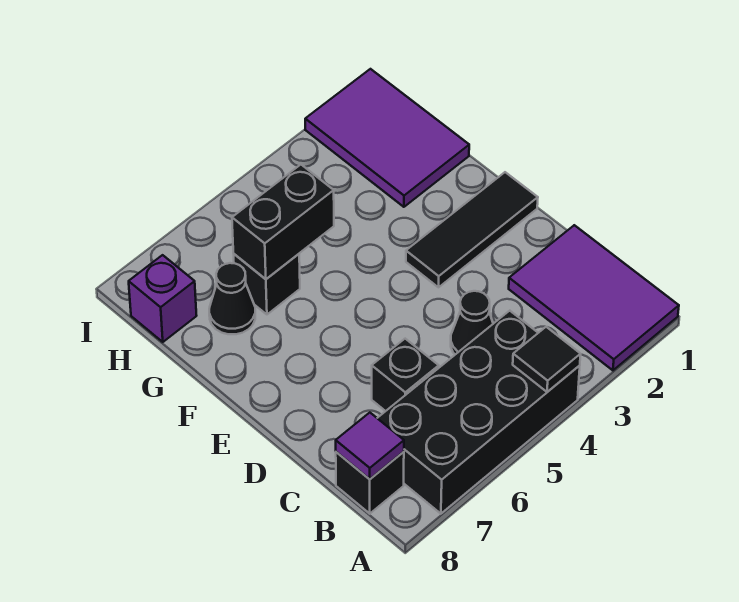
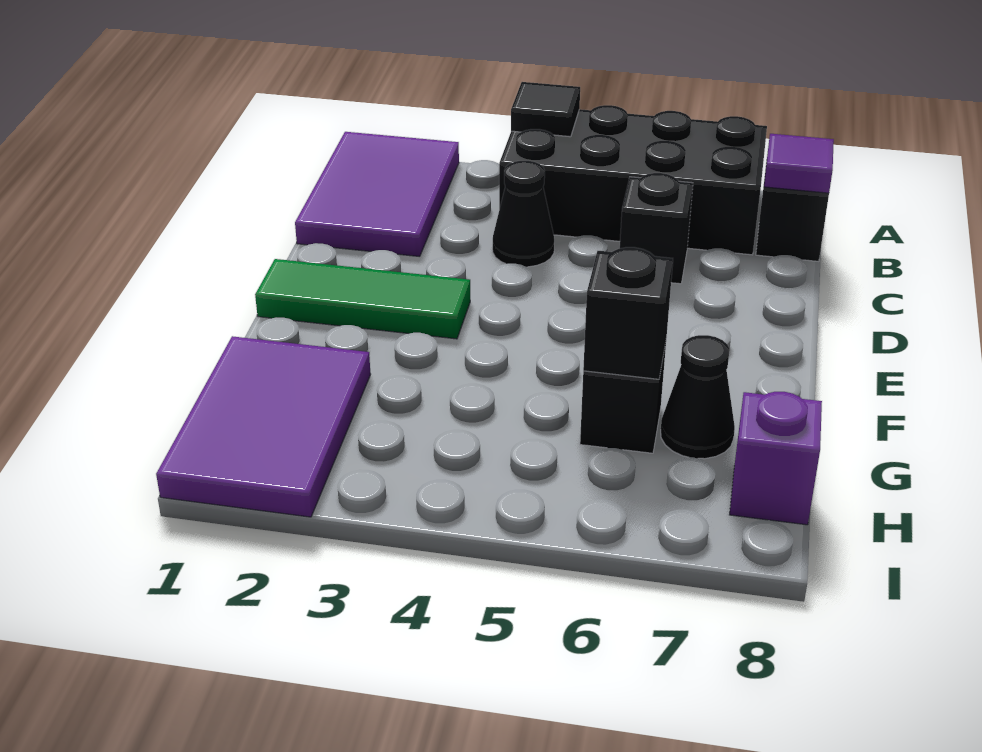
black 1x3 tile [406,172,538,287] -> green 1x3 tile [255,259,470,339]
black 1x2 brick [232,165,334,279] -> black 1x1 brick [583,247,673,379]

